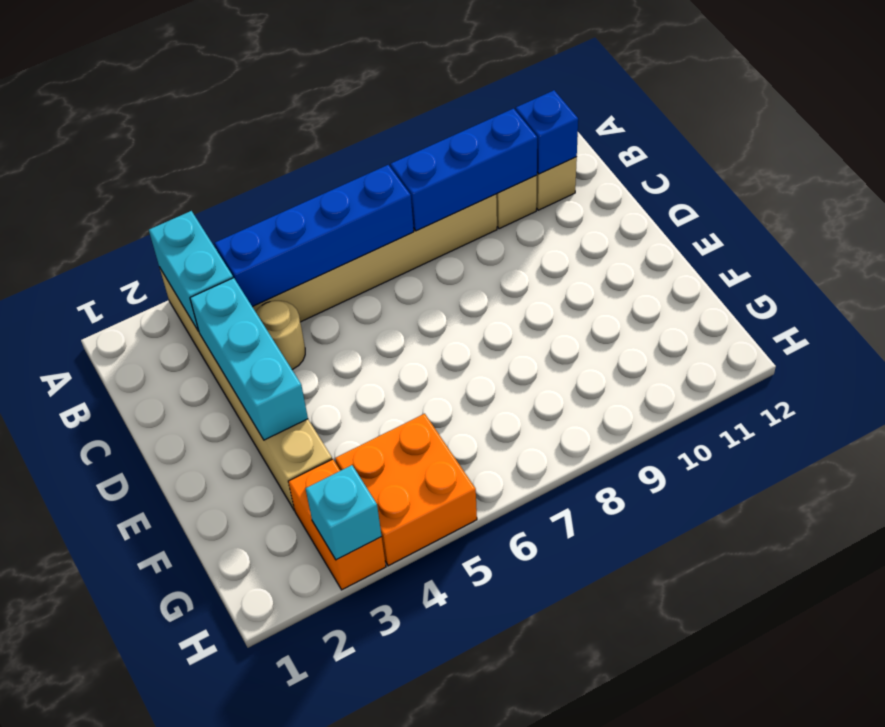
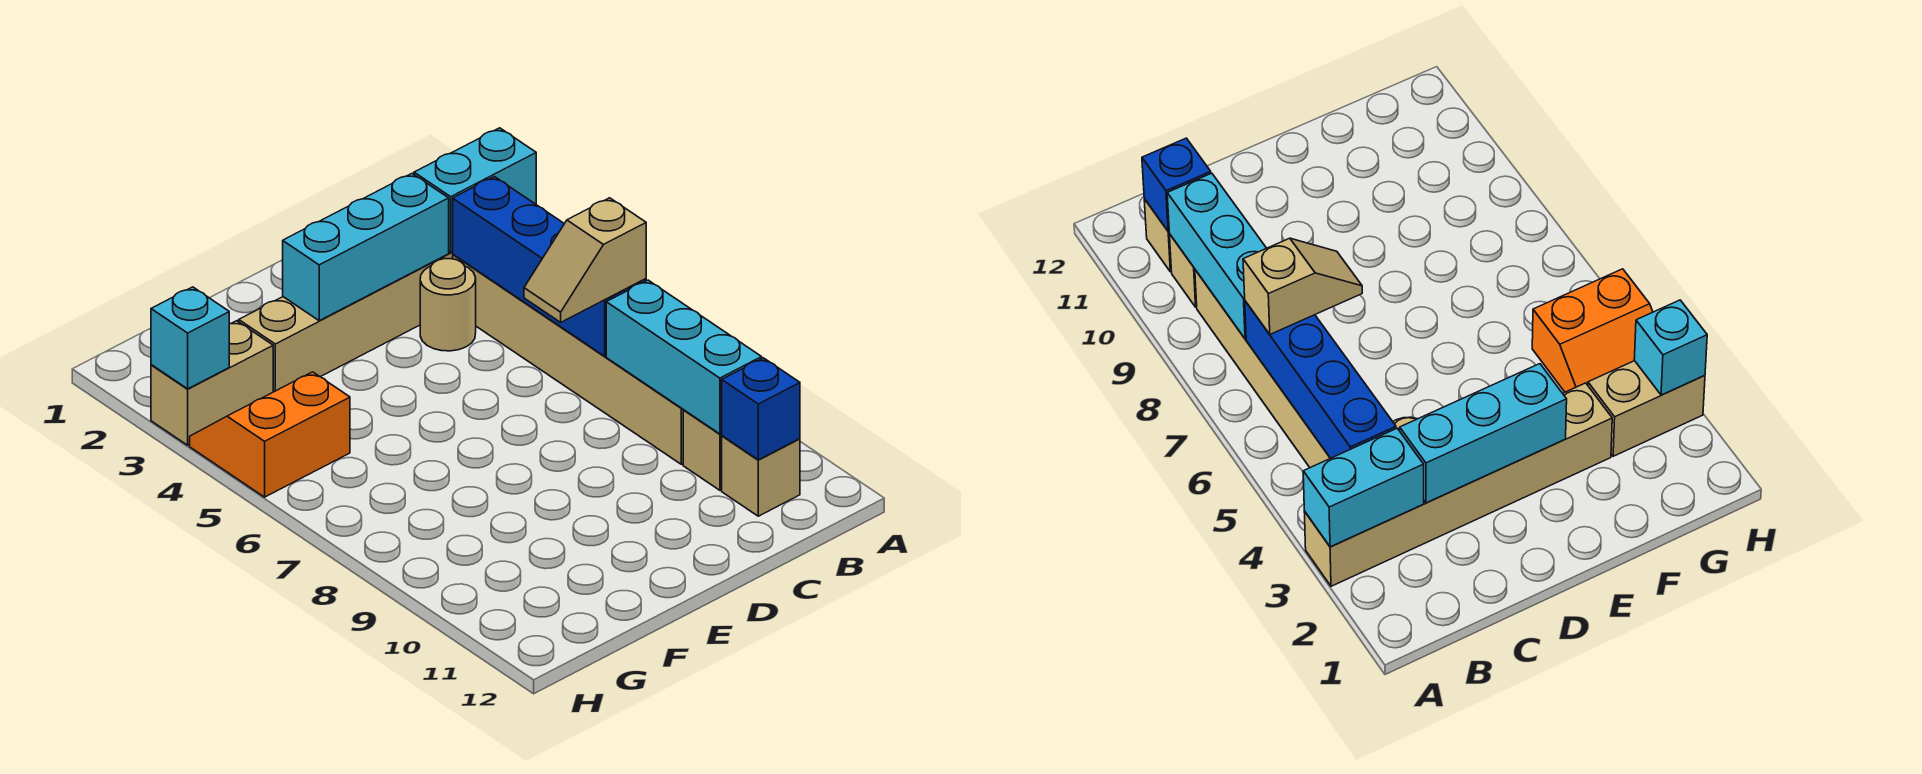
none -> tan 1x2 slope [524,198,646,322]
blue 1x3 brick [390,109,537,231] -> cyan 1x3 brick [606,280,762,434]
orange 1x2 brick [288,459,386,590] -> tan 1x2 brick [151,321,273,445]
orange 2x2 brick [335,414,477,566] -> orange 2x2 slope [190,372,350,497]

